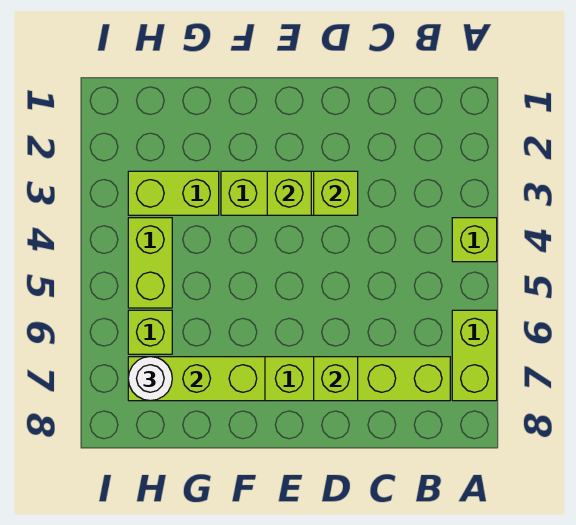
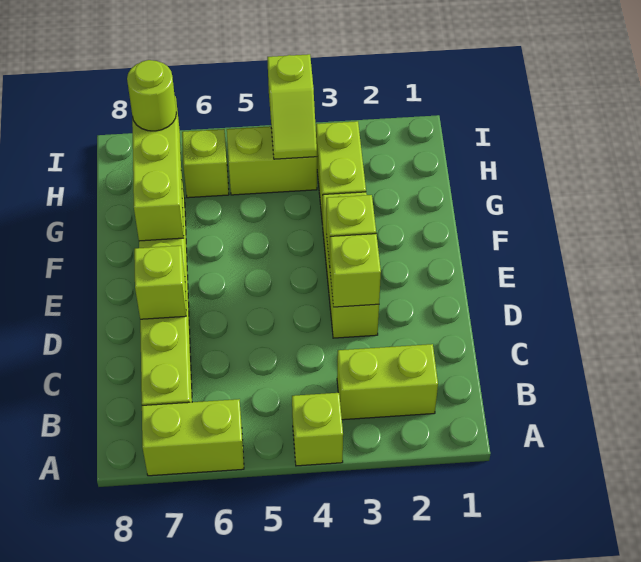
none -> lime 1x2 brick [337,344,438,420]
none -> lime 1x2 slope [267,54,317,159]
white 1x1 round brick [128,357,172,401] -> lime 1x1 round brick [127,60,176,131]

